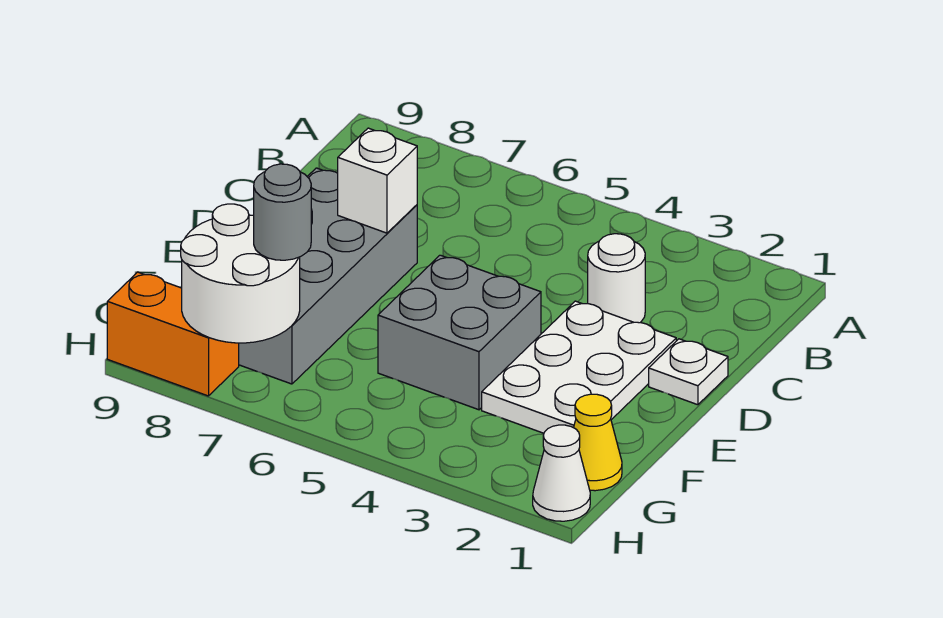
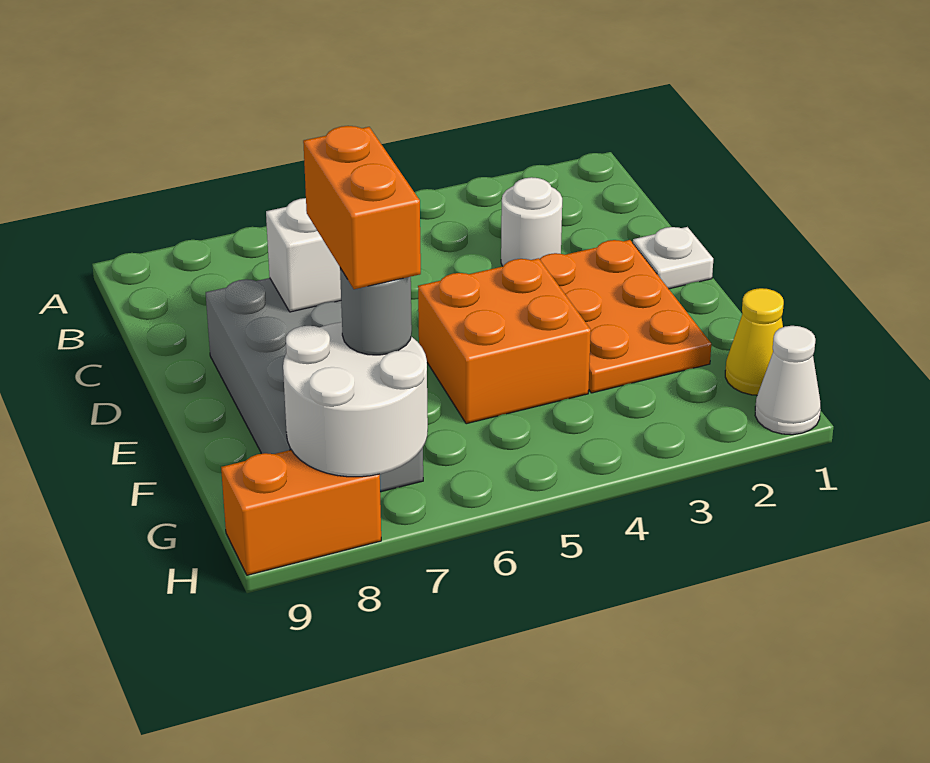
white 2x3 plate [482,301,676,433] -> orange 2x3 plate [540,240,711,393]
grey 2x2 brick [378,255,541,410] -> orange 2x2 brick [418,258,591,424]
none -> orange 1x2 brick [303,126,421,289]

